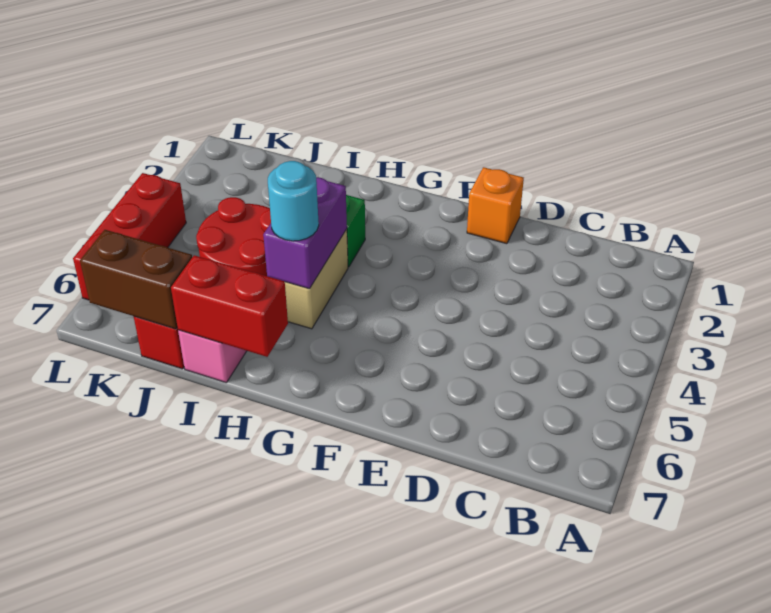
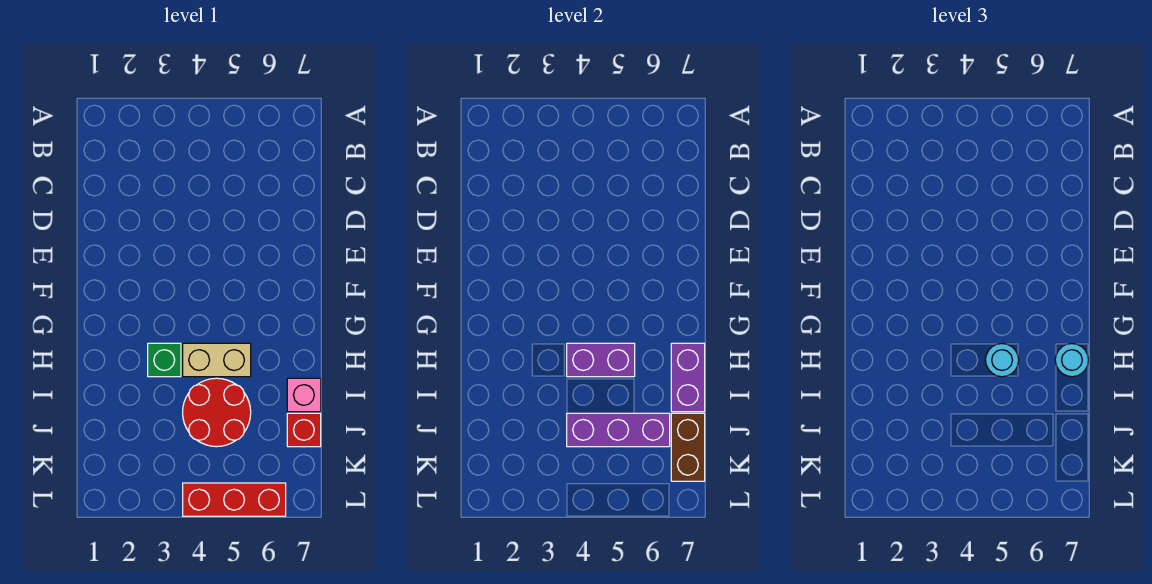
orange 1x1 brick [467,167,524,244] -> none
red 1x2 brick [171,255,288,357] -> purple 1x2 brick [671,343,705,412]
none -> cyan 1x1 round brick [1055,344,1088,377]
none -> purple 1x3 brick [567,413,670,447]

